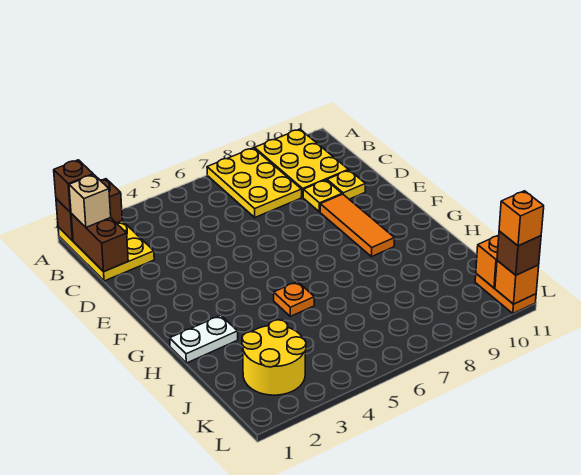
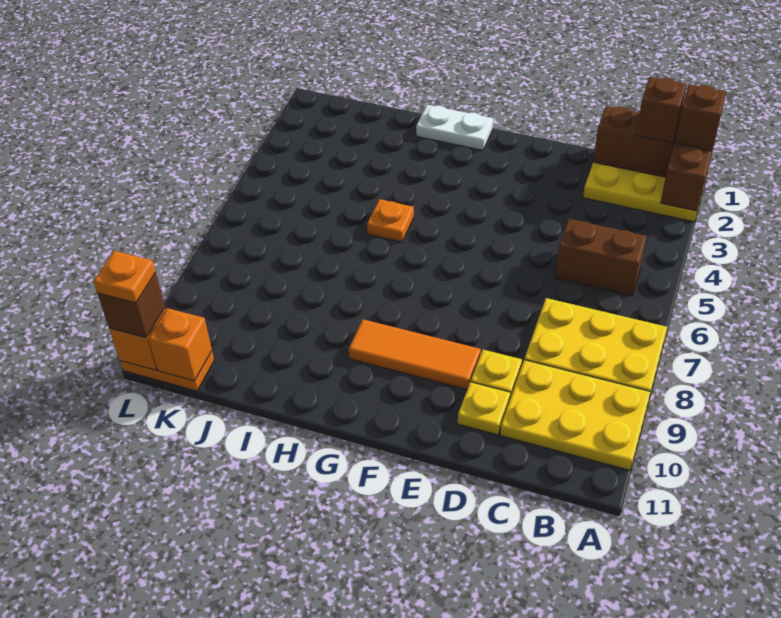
tan 1x1 brick [69,175,111,227] -> brown 1x1 brick [636,77,687,143]
none -> brown 1x2 brick [555,219,647,296]
white 1x2 plate [170,315,238,363] -> white 1x2 plate turned to [416,105,493,150]
yellow 2x2 round brick [242,320,306,395] -> none
orange 1x1 brick [499,191,544,246] -> orange 1x1 plate [94,251,156,303]

